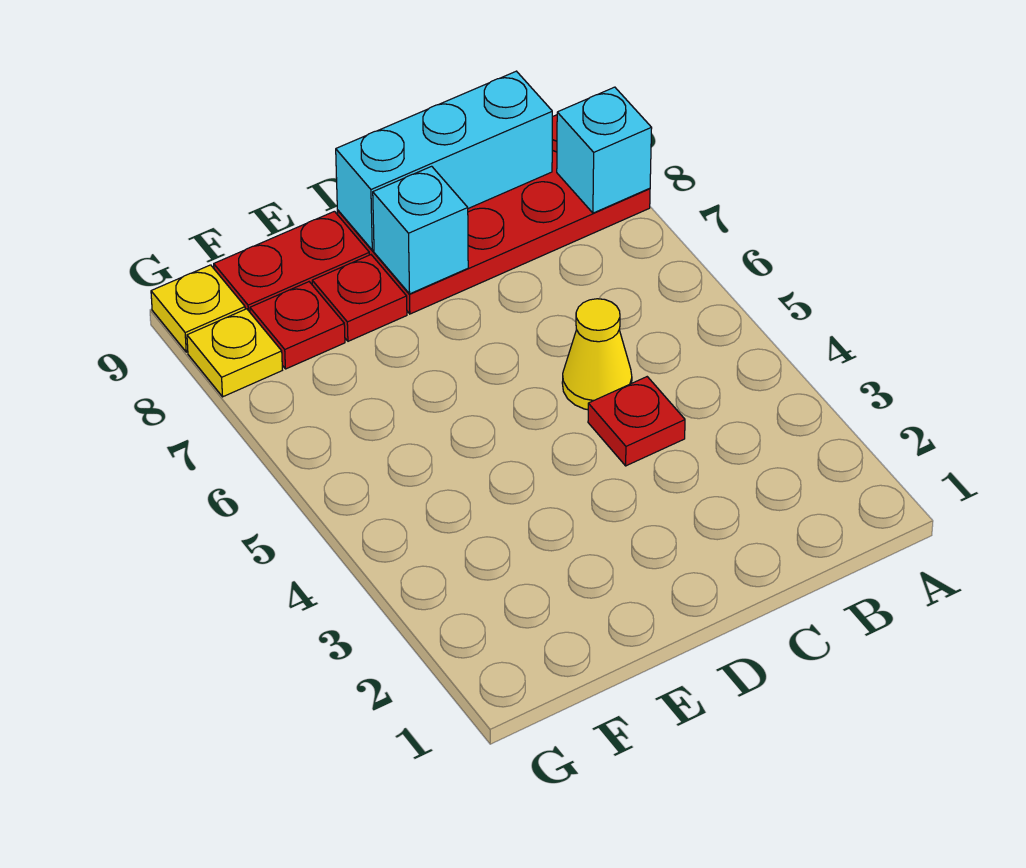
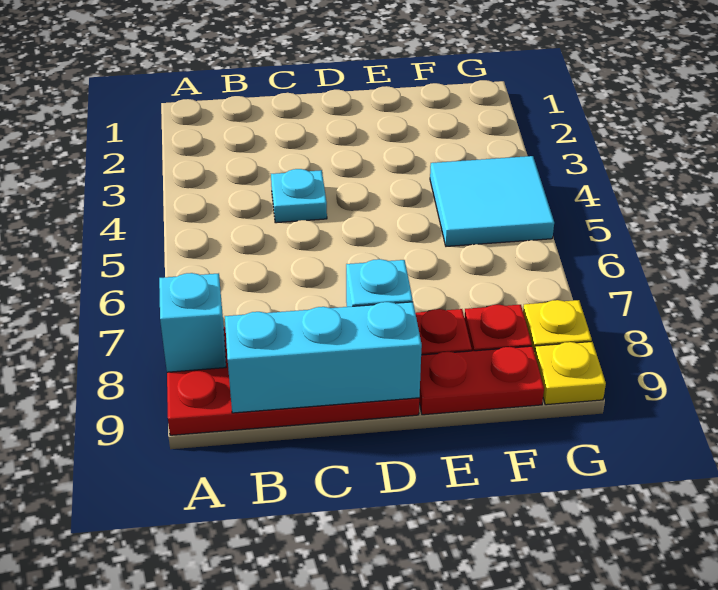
red 1x1 plate [588,377,685,466] -> cyan 1x1 plate [271,169,327,223]
yellow 1x1 cone [562,299,632,410] -> none
none -> cyan 2x2 tile [430,156,554,246]

